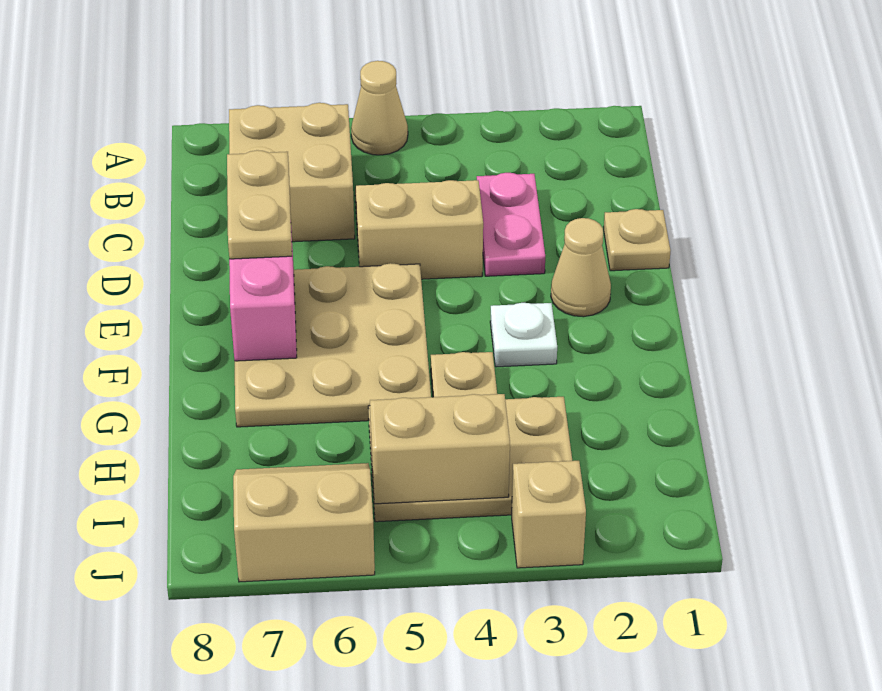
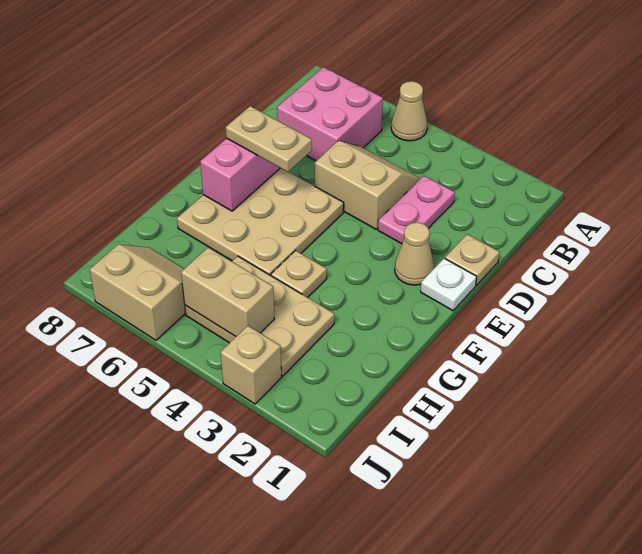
tan 2x2 brick [229,103,355,242] -> pink 2x2 brick [277,67,383,161]
tan 1x2 plate [227,150,292,259] -> tan 1x2 plate turned to [226,106,312,172]
white 1x1 plate [490,303,557,367] -> white 1x1 plate moved to [421,258,477,311]

